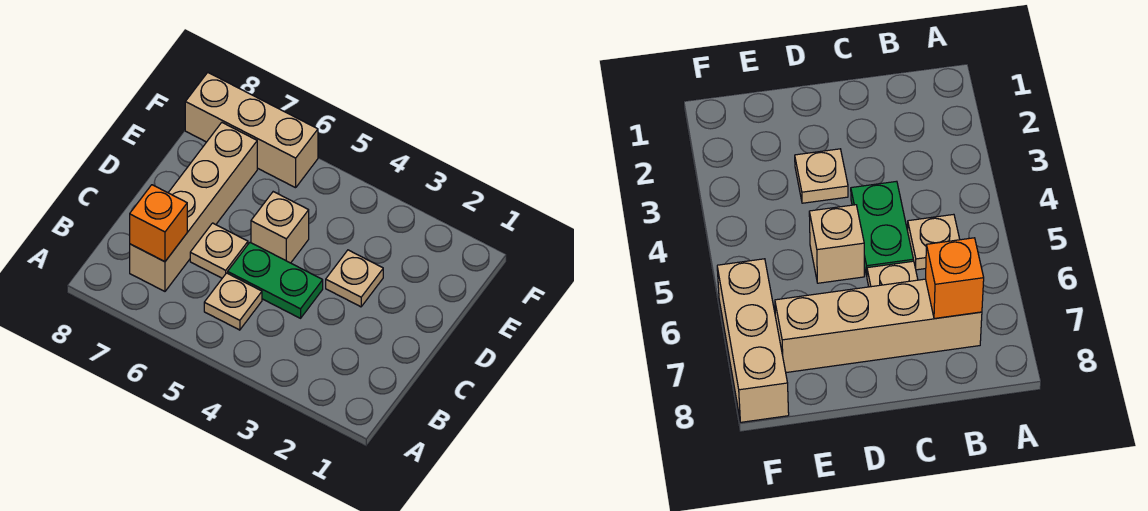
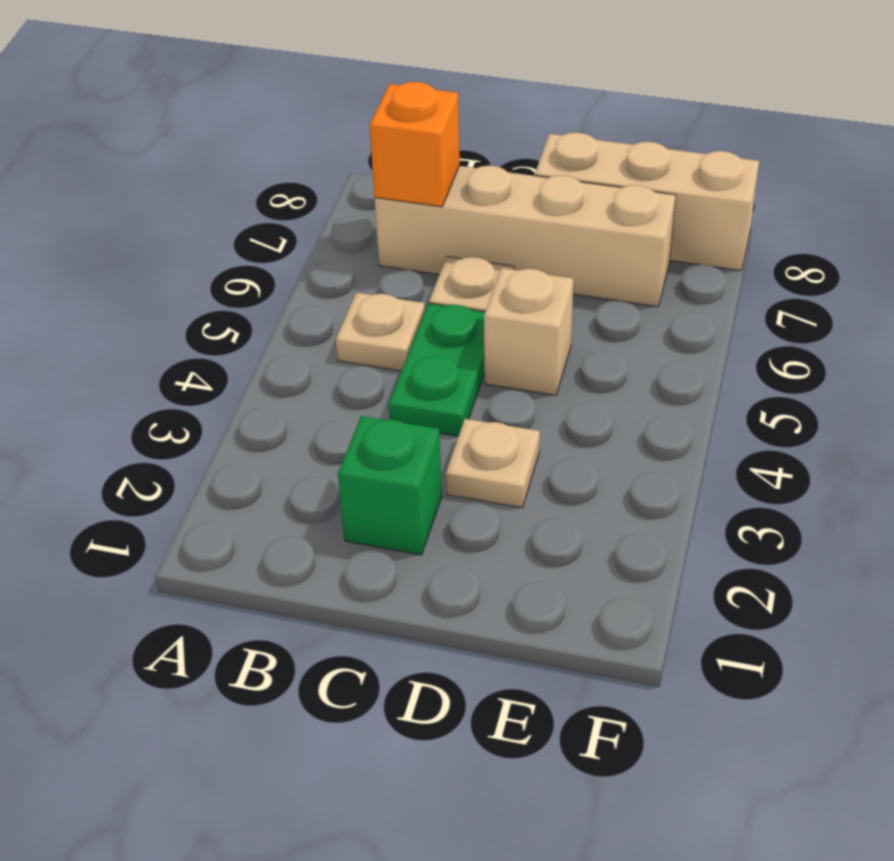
none -> green 1x1 brick [338,416,442,555]
tan 1x3 brick [185,73,318,188] -> tan 1x3 brick turned to [535,132,759,271]

